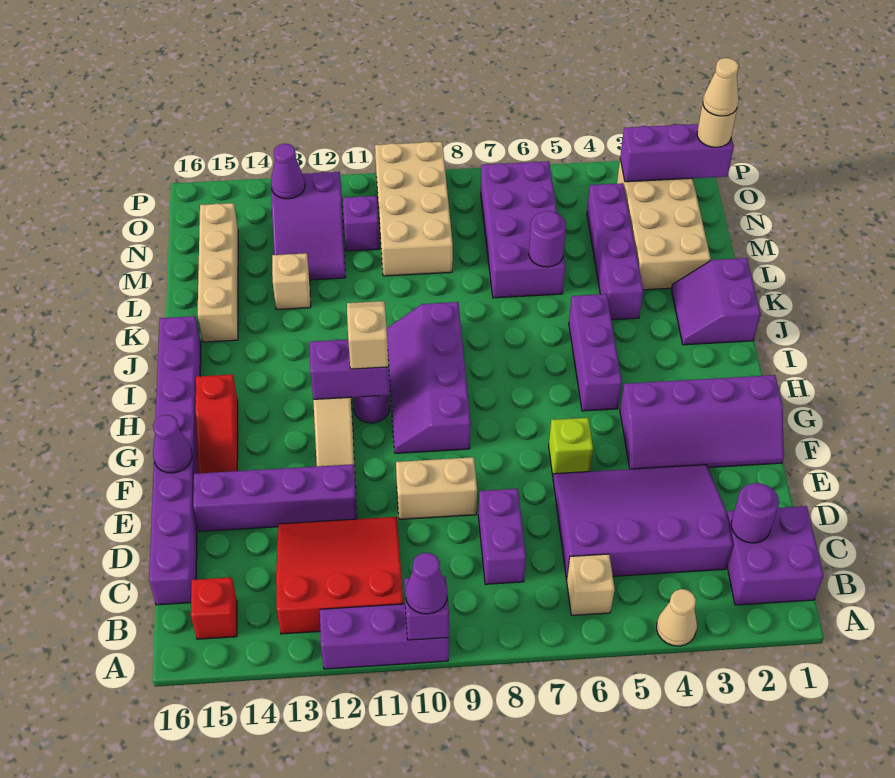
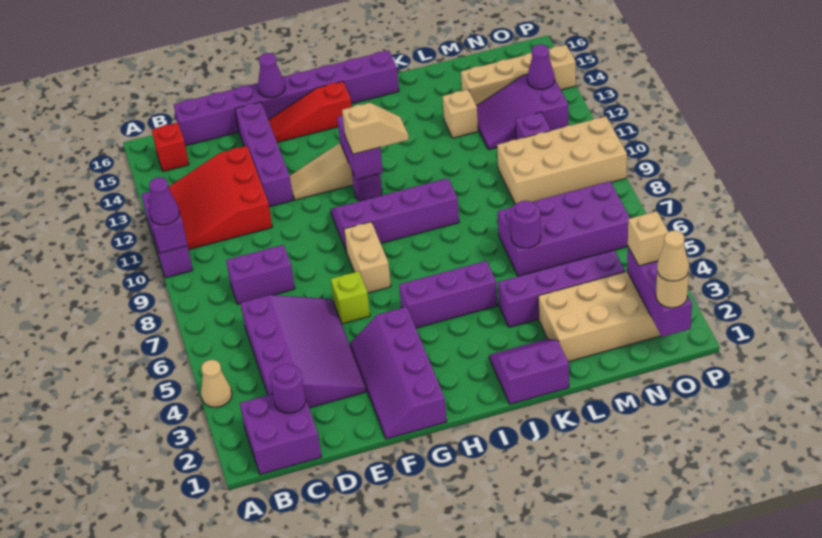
tan 1x1 brick [567,554,615,615] -> tan 1x1 brick moved to [628,211,668,266]
red 3x3 slope [276,517,403,634] -> red 3x3 slope turned to [169,146,272,250]
tan 1x2 brick [396,457,477,519] -> tan 1x2 brick moved to [344,222,391,293]
tan 1x4 brick [198,203,238,342] -> tan 1x4 brick moved to [461,45,576,106]

